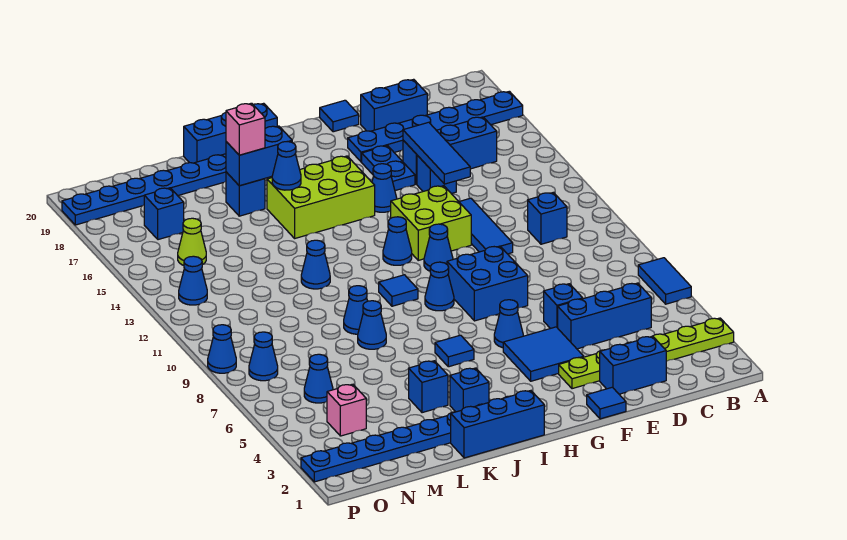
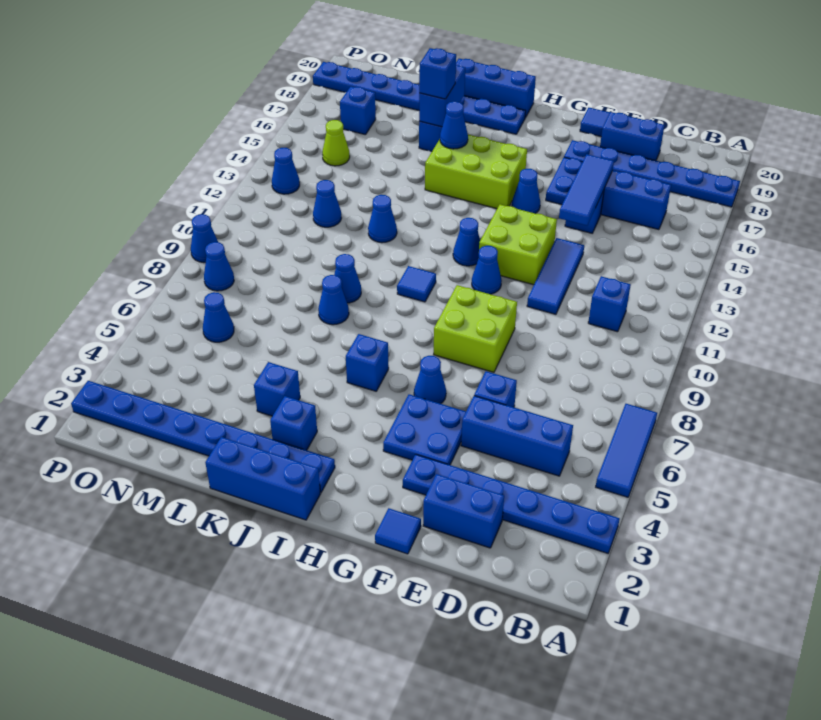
lime 1x6 plate [559,318,734,389] -> blue 1x6 plate [403,454,620,553]
blue 1x2 tile [638,258,691,304] -> blue 1x3 tile [596,404,657,497]
blue 2x2 tile [503,327,584,381] -> blue 2x2 plate [383,394,466,465]
blue 2x2 brick [447,246,528,321] -> lime 2x2 brick [434,285,517,372]
blue 1x1 cone [425,262,454,311] -> blue 1x1 cone moved to [313,180,341,227]
blue 1x1 tile [435,335,474,367] -> blue 1x1 brick [346,334,389,391]
blue 1x2 brick [226,126,292,186] -> blue 1x2 brick turned to [419,65,465,127]
pink 1x1 brick [226,103,265,155] -> blue 1x1 brick [419,48,456,99]
pink 1x1 brick [327,384,366,436] -> none

